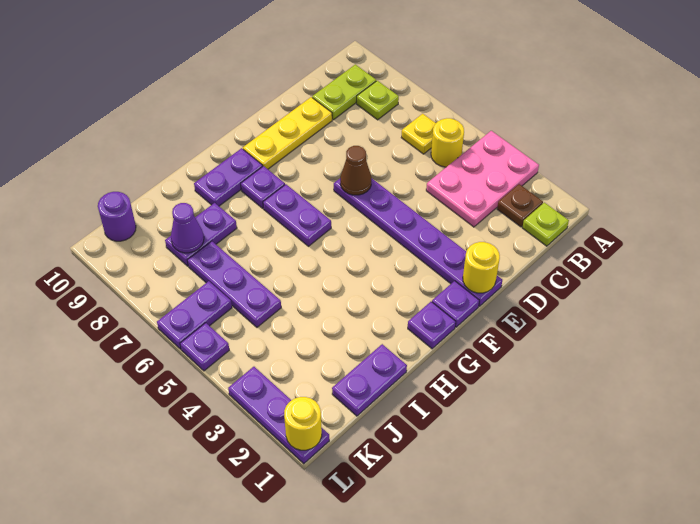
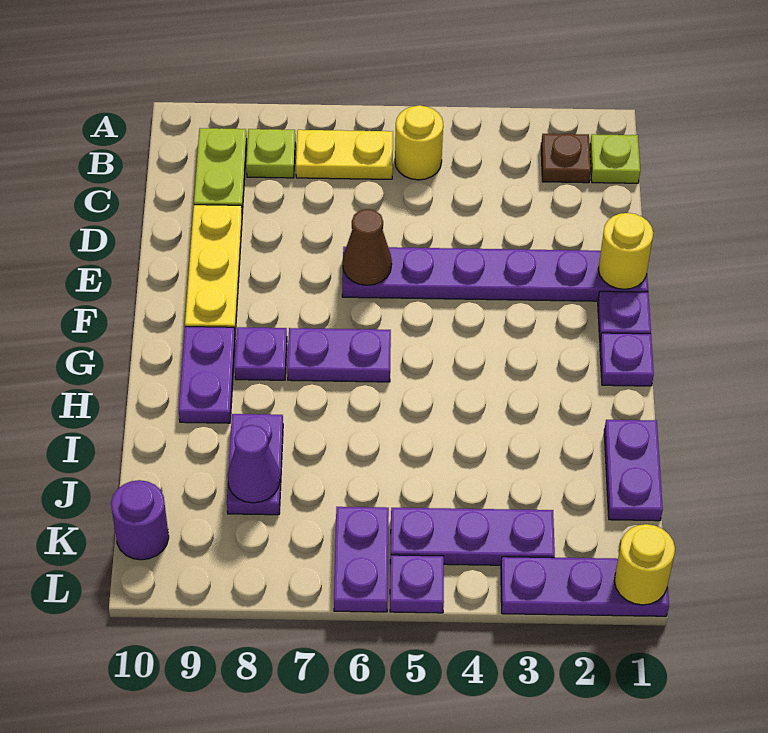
pink 2x3 plate [426,131,539,227] -> none
yellow 1x1 plate [401,114,436,154] -> yellow 1x2 plate [296,130,393,179]
purple 1x3 plate [187,241,281,327] -> purple 1x3 plate moved to [390,508,555,565]

